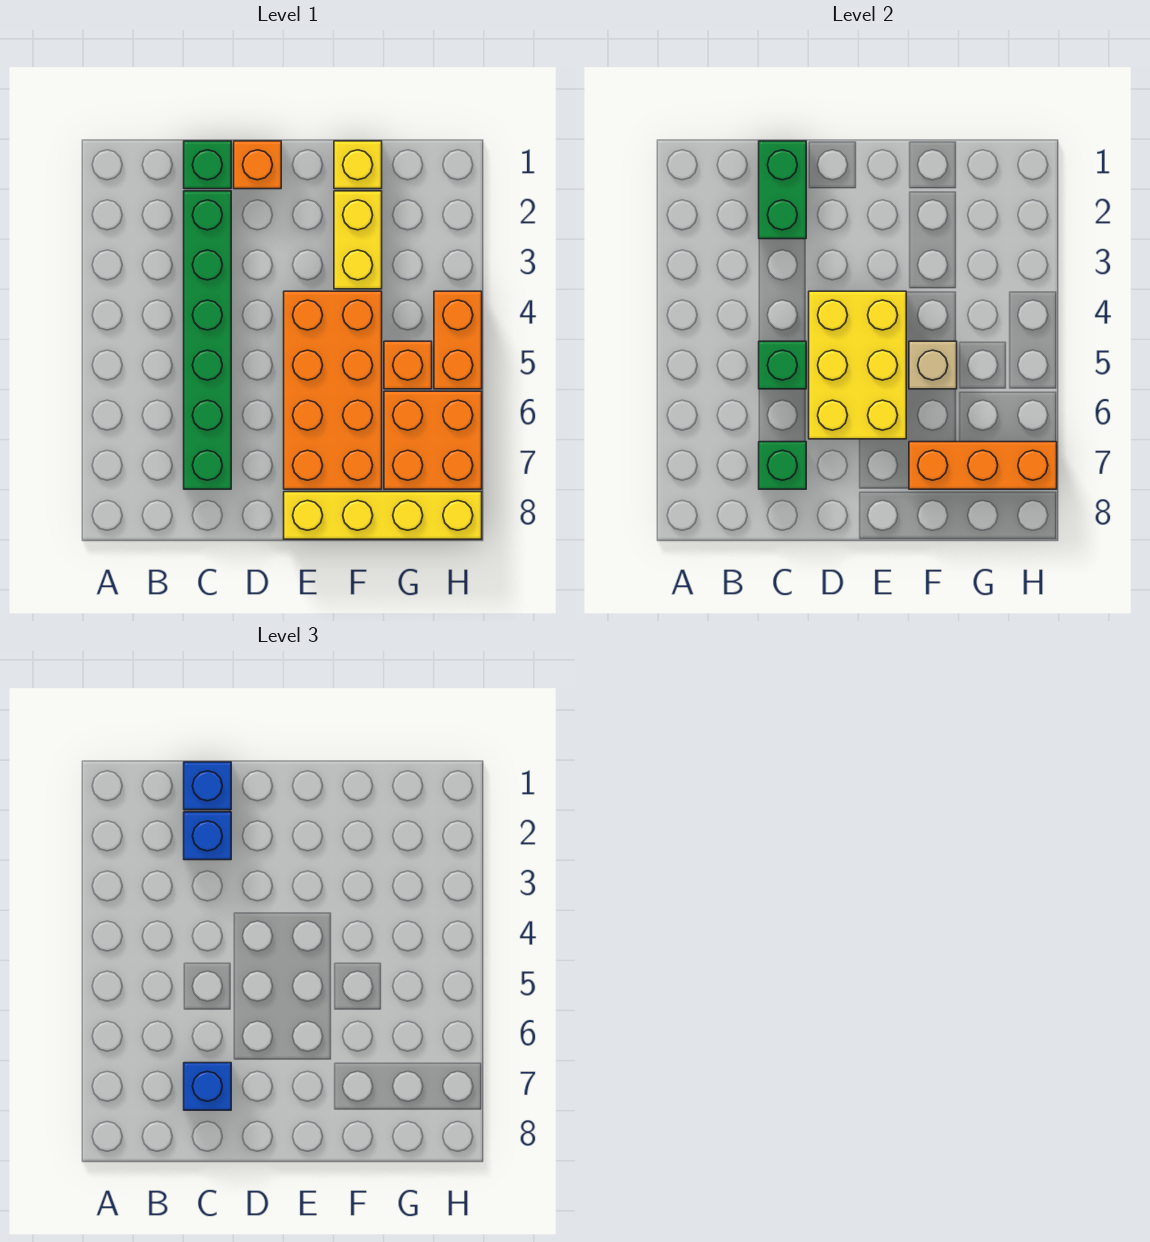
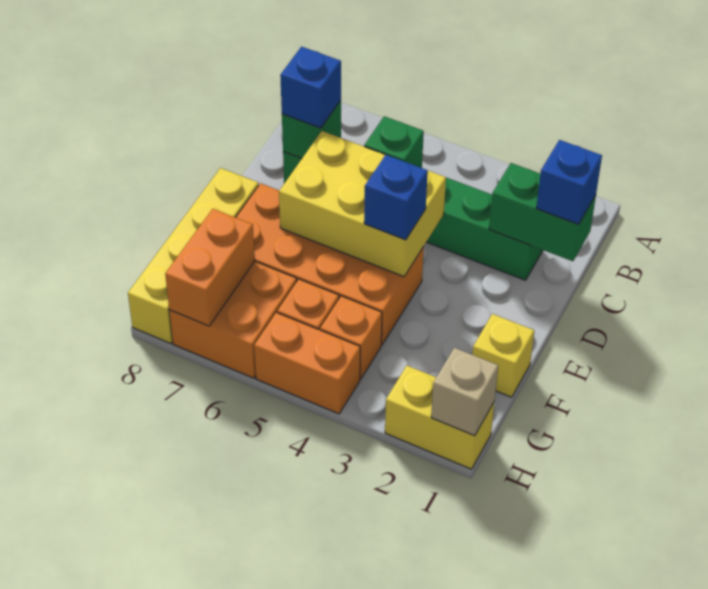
green 1x1 brick [184,141,231,189] -> none
blue 1x1 brick [184,812,231,860] -> blue 1x1 brick moved to [364,155,428,240]
orange 1x1 brick [234,141,281,189] -> orange 1x1 brick moved to [320,296,382,379]
yellow 1x2 brick [334,191,382,289] -> yellow 1x2 brick moved to [385,366,495,469]
tan 1x1 brick [909,341,957,389] -> tan 1x1 brick moved to [431,348,498,436]
orange 1x3 brick [909,442,1057,489] -> orange 1x2 brick [165,209,255,326]

